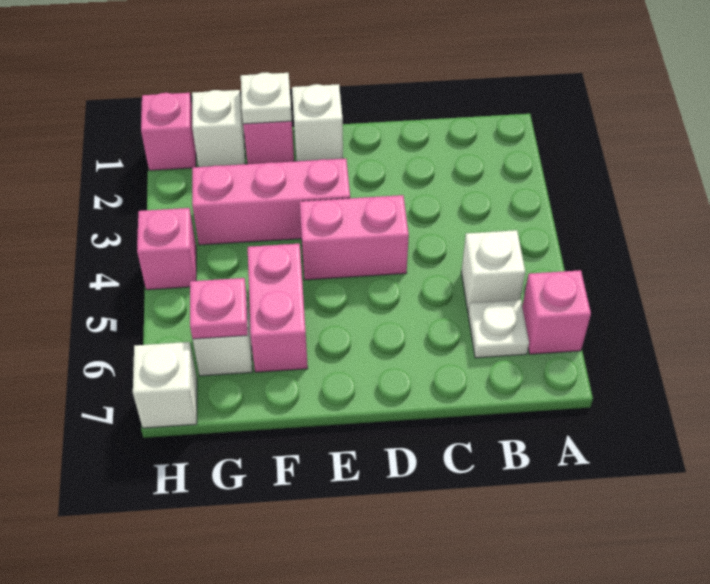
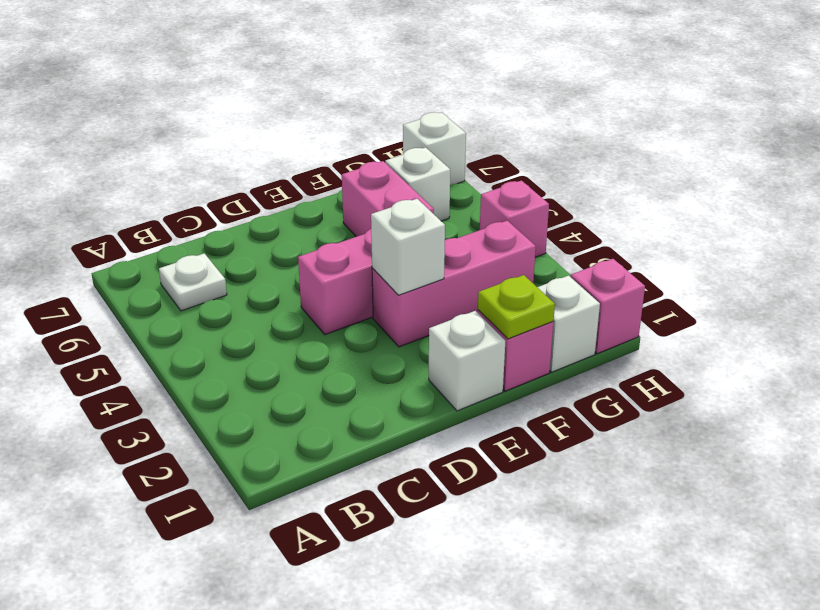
pink 1x1 brick [522,270,591,354] -> none
white 1x1 brick [461,230,525,313] -> white 1x1 brick moved to [371,199,445,295]
white 1x1 plate [241,72,292,124] -> lime 1x1 plate [478,275,555,339]
pink 1x1 plate [190,278,248,339] -> none

